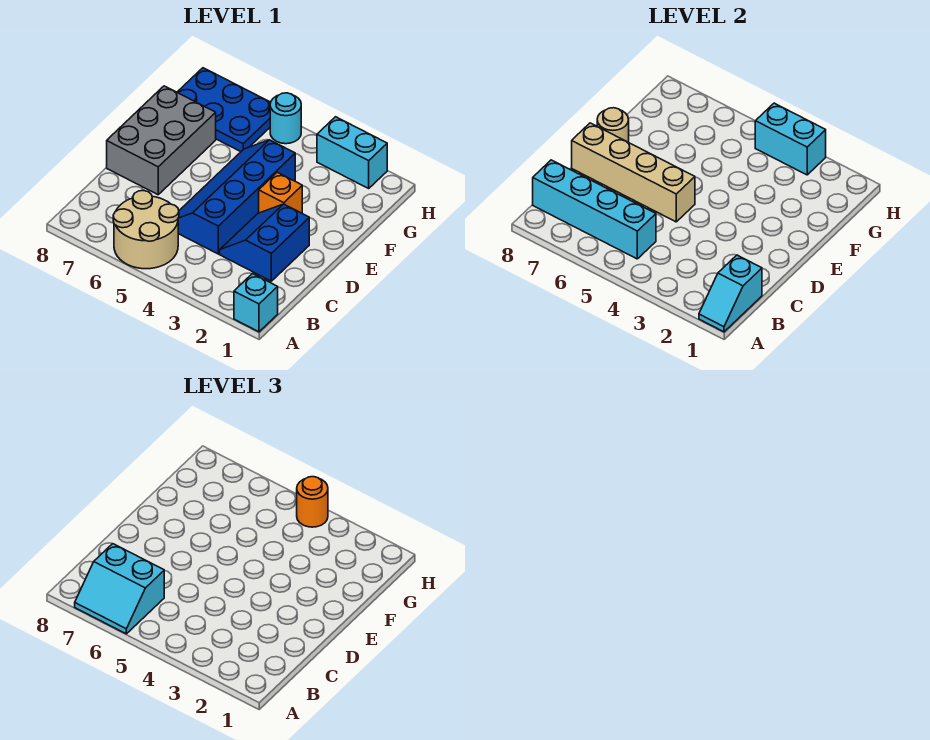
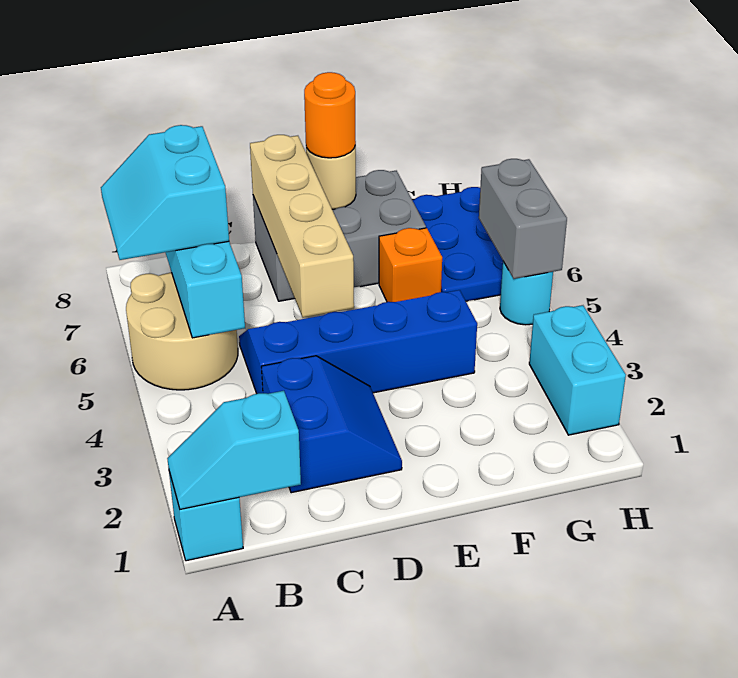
blue 2x2 slope [220,204,309,281] -> blue 2x2 slope turned to [261,356,402,493]
orange 1x1 brick [259,172,302,213] -> orange 1x1 brick moved to [379,228,442,302]
cyan 1x2 brick [755,103,826,175] -> none
orange 1x1 round brick [297,477,328,527] -> orange 1x1 round brick moved to [304,72,356,158]
none -> grey 1x2 brick [479,159,567,279]

